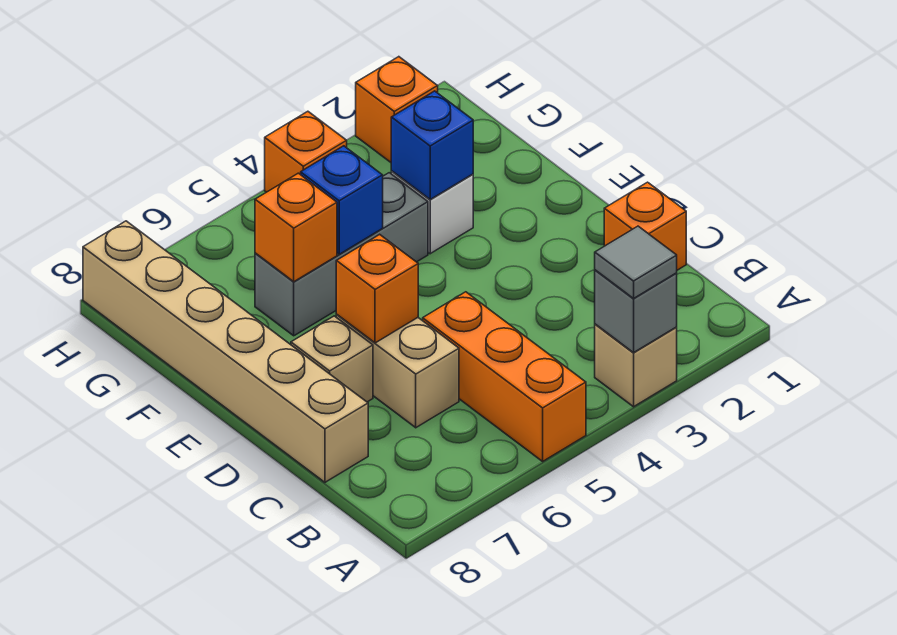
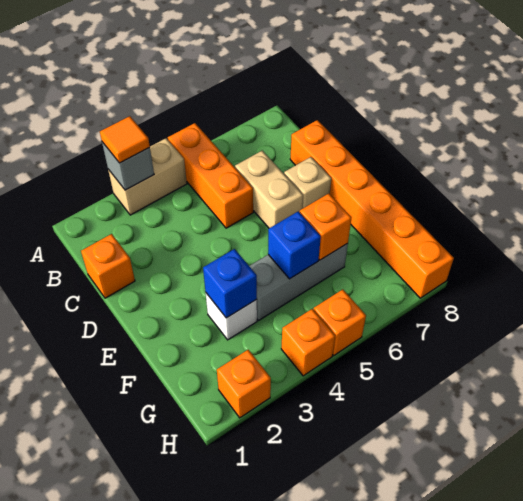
tan 1x1 brick [595,324,677,407] -> tan 1x2 brick [108,138,187,215]
grey 1x1 tile [595,226,677,298] -> orange 1x1 tile [100,116,150,163]
tan 1x6 brick [83,221,368,482] -> orange 1x6 brick [290,120,454,298]
orange 1x1 brick [336,234,418,343] -> orange 1x1 brick moved to [314,289,366,355]

